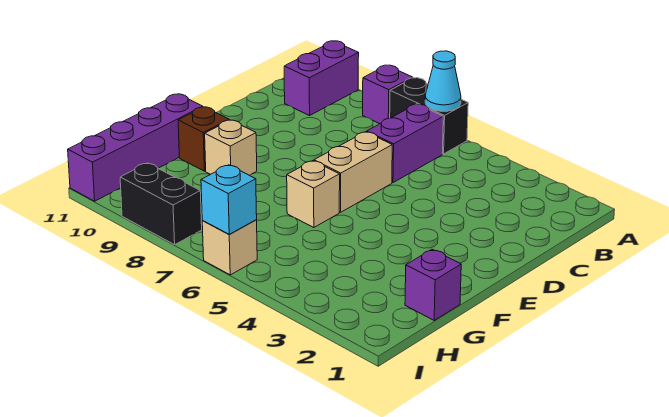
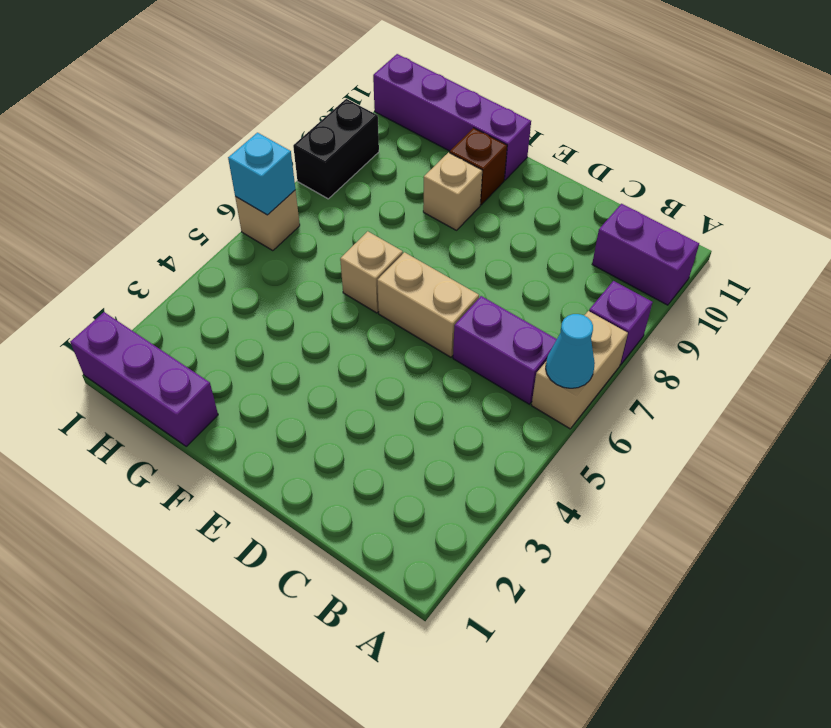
black 1x2 brick [390,78,468,154] -> tan 1x2 brick [531,311,628,429]
purple 1x1 brick [405,249,461,320] -> purple 1x3 brick [70,312,218,446]

